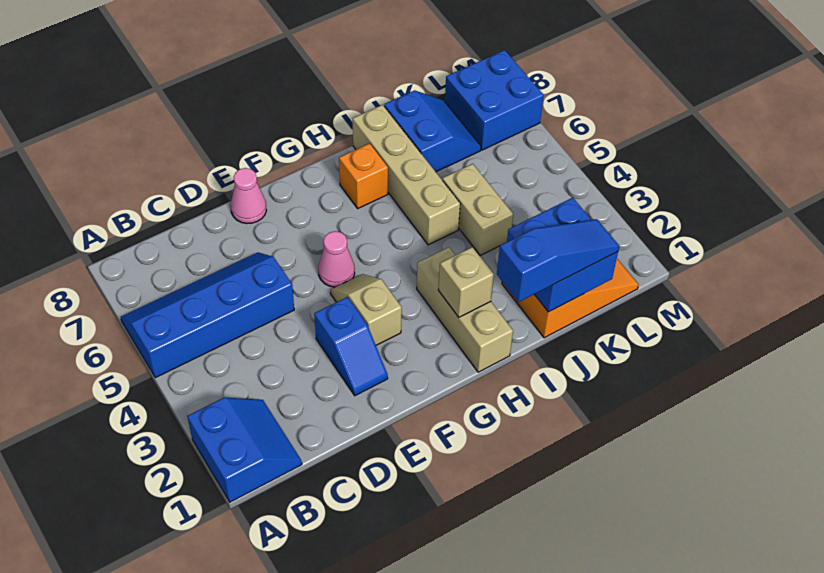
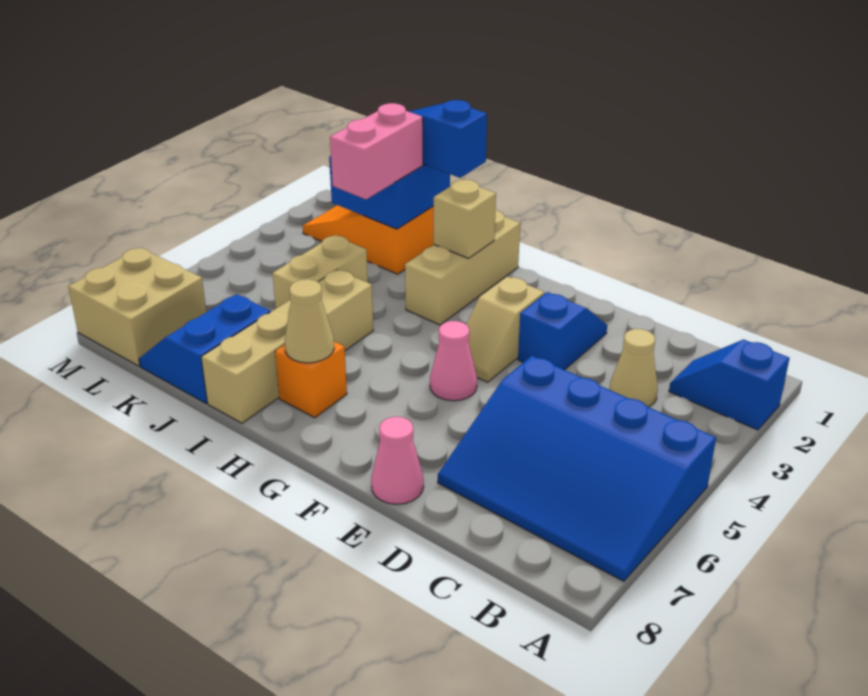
blue 2x2 slope [187,398,302,502] -> blue 1x2 slope [669,339,790,430]
blue 2x4 slope [121,252,294,378] -> blue 3x4 slope [438,356,716,581]
none -> tan 1x1 cone [610,329,658,407]
none -> tan 1x1 cone [285,279,334,363]
none -> pink 1x2 brick [330,103,423,199]
blue 2x2 brick [445,50,544,150] -> tan 2x2 brick [68,248,206,366]

